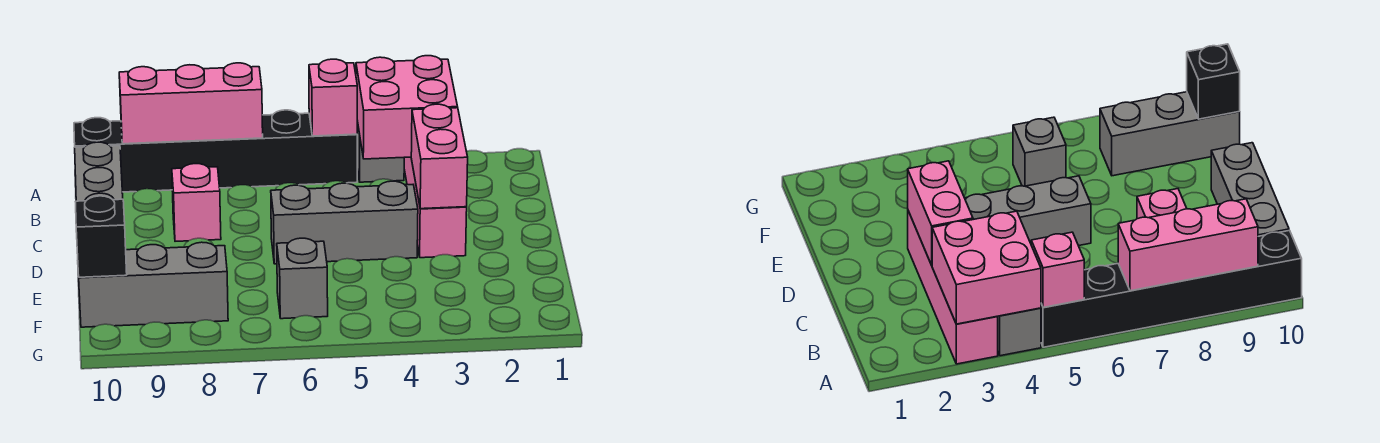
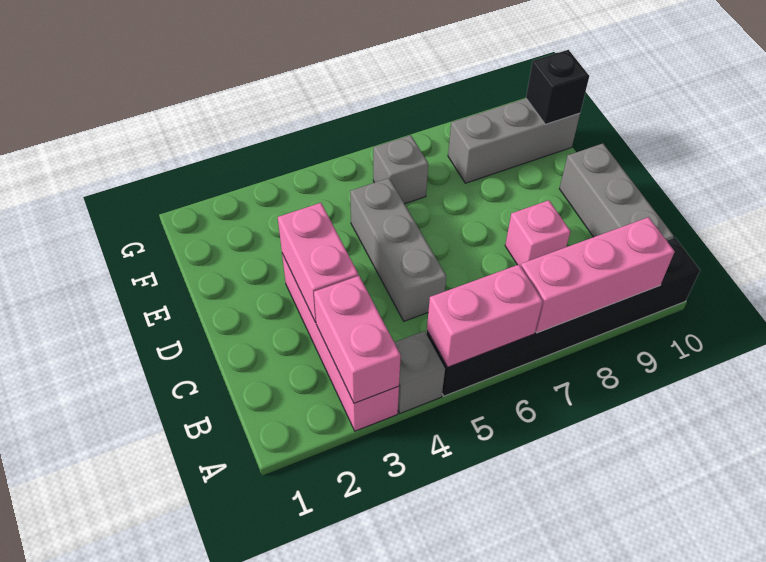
pink 2x2 brick [356,56,458,159] -> pink 1x2 brick [314,276,401,403]
pink 1x1 brick [309,59,357,136] -> pink 1x2 brick [427,265,543,367]
grey 1x3 brick [271,181,418,264] -> grey 1x3 brick turned to [350,178,446,321]

